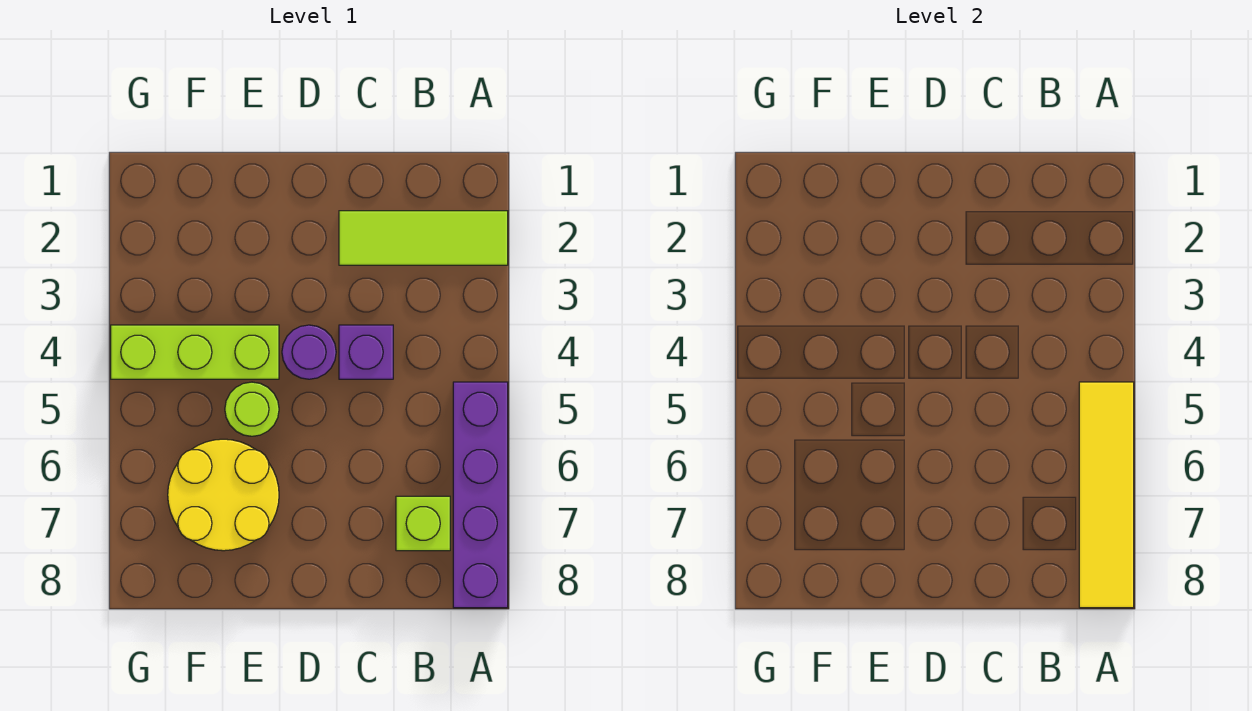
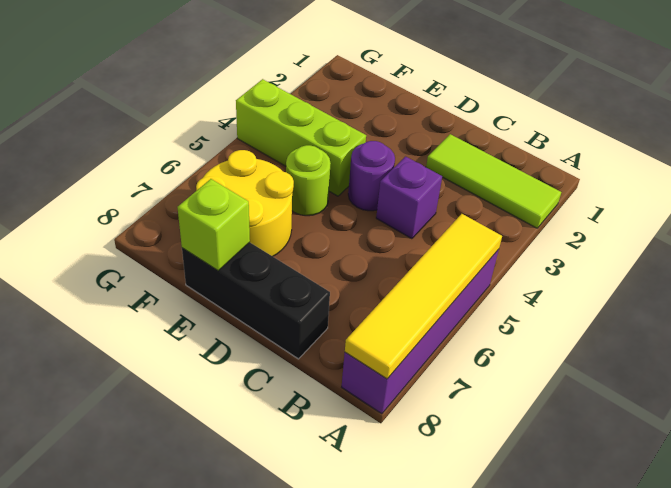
lime 1x1 brick [396,496,450,551] -> lime 1x1 brick moved to [178,179,250,271]
none -> black 1x3 brick [182,242,330,359]

